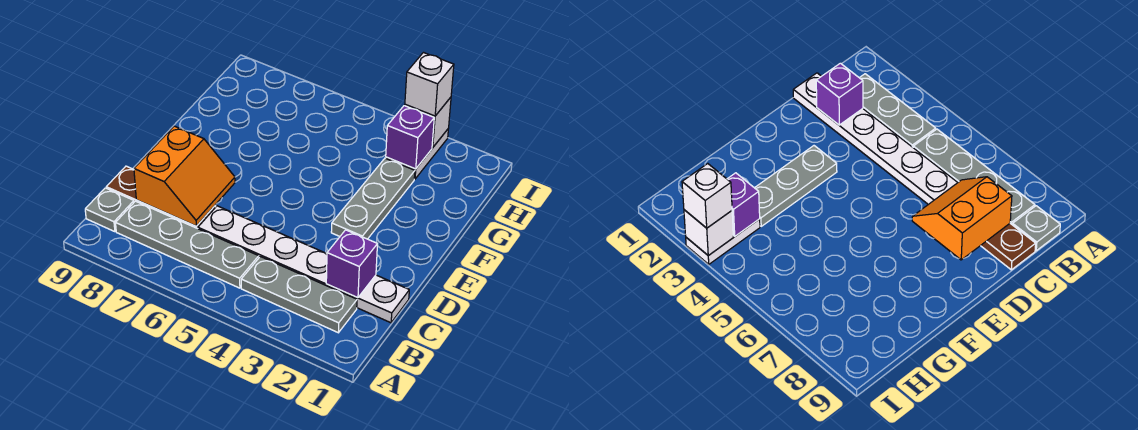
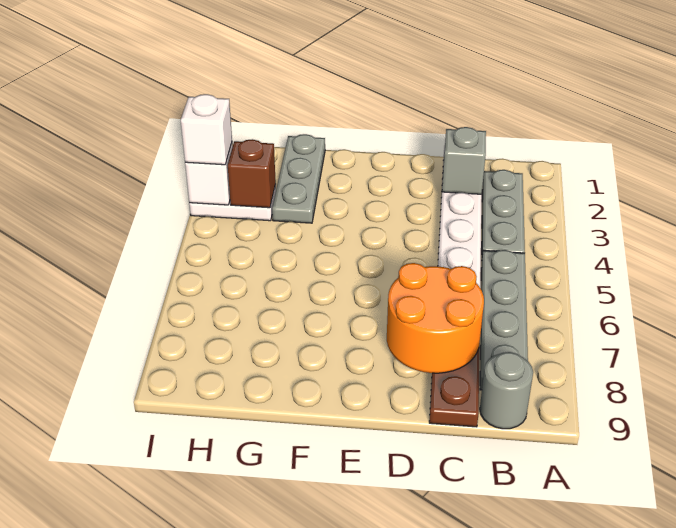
grey 1x1 plate [85,188,134,232] -> grey 1x1 round brick [480,352,533,429]
purple 1x1 brick [326,230,377,298] -> grey 1x1 brick [442,127,486,194]
orange 2x2 slope [134,126,235,226] -> orange 2x2 round brick [387,263,484,373]
grey 1x3 plate [331,158,415,239] -> grey 1x3 plate turned to [272,134,325,223]
purple 1x1 brick [386,106,434,169] -> brown 1x1 brick [228,139,276,208]

